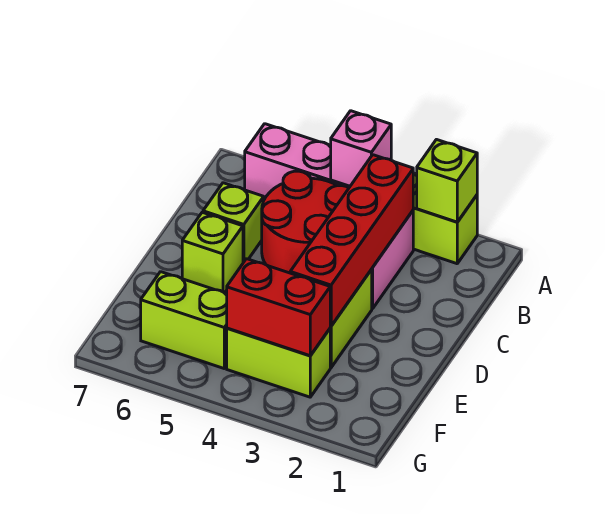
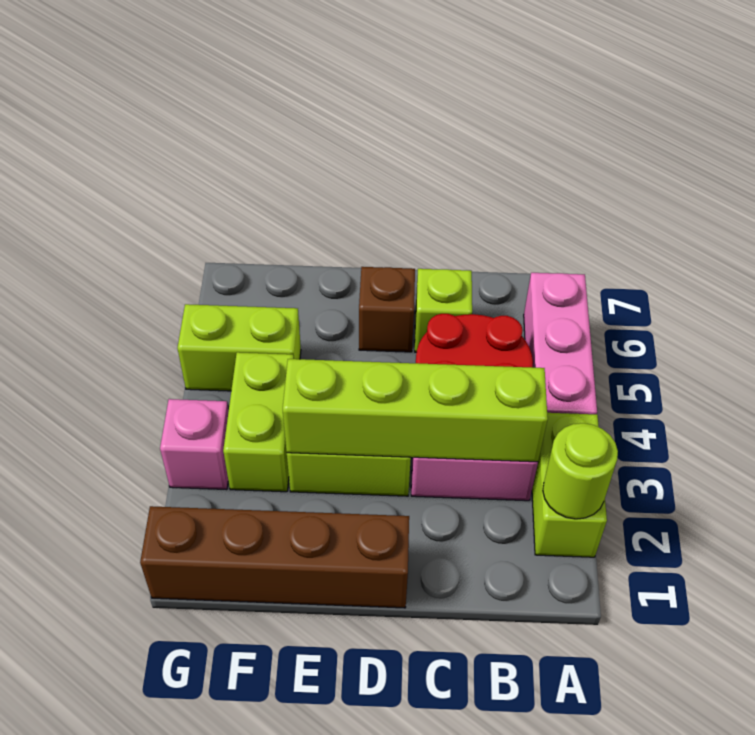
lime 1x1 brick [417,140,477,222] -> lime 1x1 round brick [543,423,618,519]
pink 1x1 brick [331,111,391,186] -> pink 1x1 brick moved to [160,399,229,490]
red 1x4 brick [290,155,413,326] -> lime 1x4 brick [283,359,548,462]
none -> brown 1x4 brick [140,506,409,608]
lime 1x1 brick [182,212,243,293] -> brown 1x1 brick [359,267,415,352]
red 1x2 brick [227,259,330,356] -> none
lime 1x2 brick [141,272,227,368] -> lime 1x2 brick turned to [177,304,301,391]

